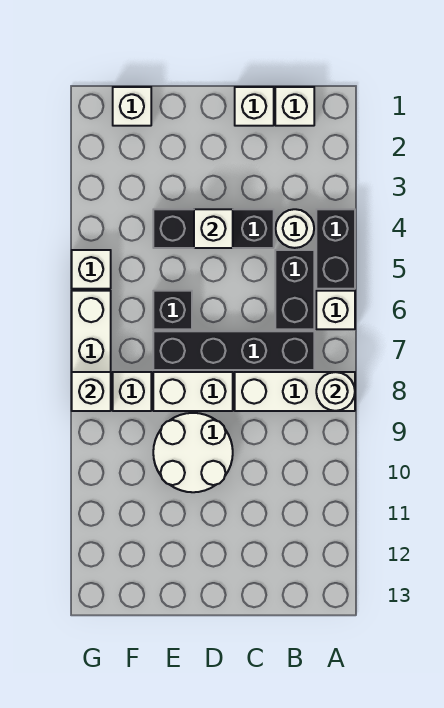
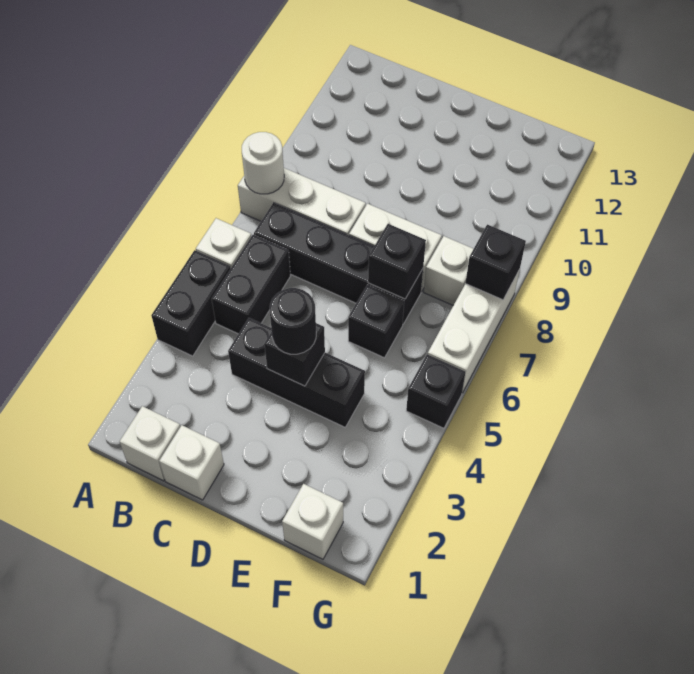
white 1x1 round brick [275,209,314,248] -> none
white 1x1 brick [194,209,233,248] -> black 1x1 brick [264,323,325,386]
none -> black 1x1 round brick [270,288,316,354]
white 2x2 round brick [153,413,233,492] -> none
none -> black 1x1 brick [368,224,426,299]
white 1x1 brick [72,250,111,289] -> black 1x1 brick [406,354,465,428]
white 1x1 brick [72,372,111,411] -> black 1x1 brick [465,225,526,300]

